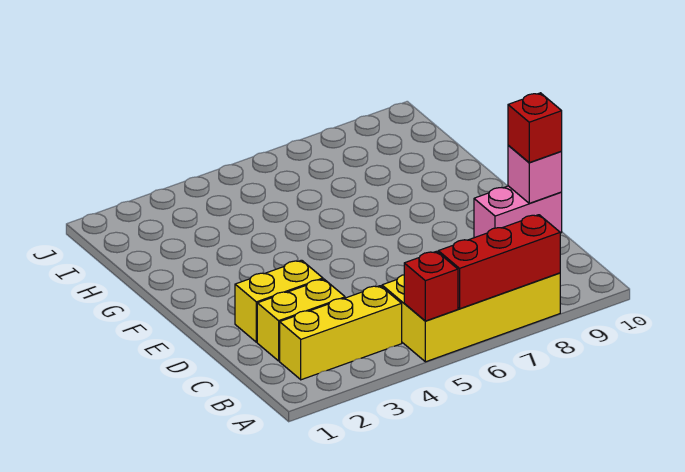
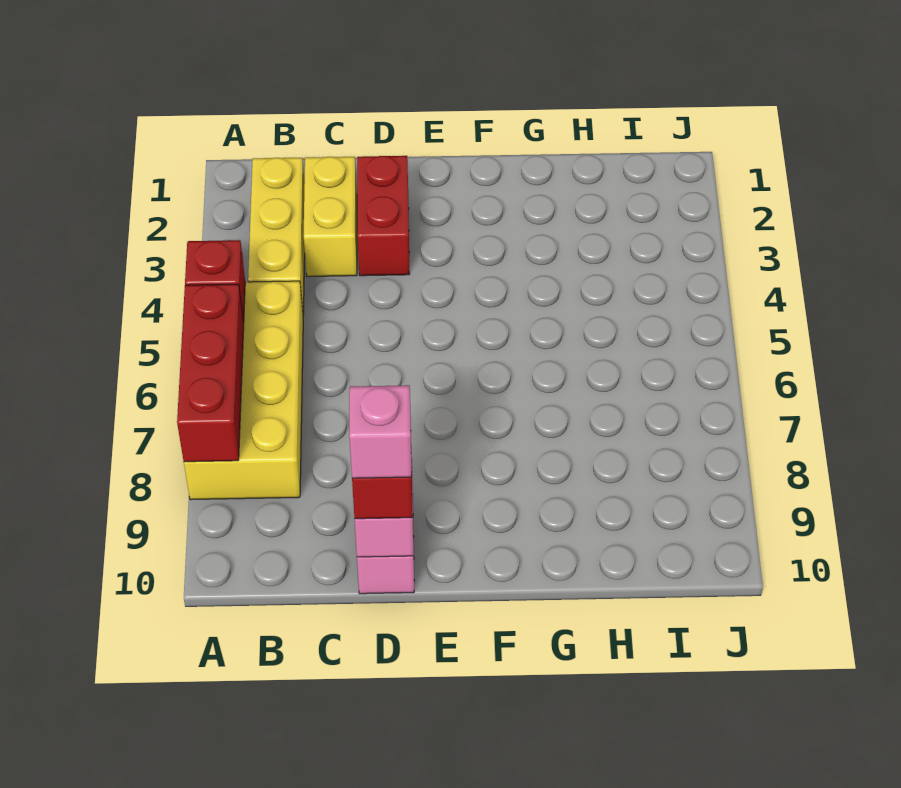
yellow 1x2 brick [235,260,323,342] -> red 1x2 brick [357,156,409,276]
none -> pink 1x1 brick [349,385,412,478]

